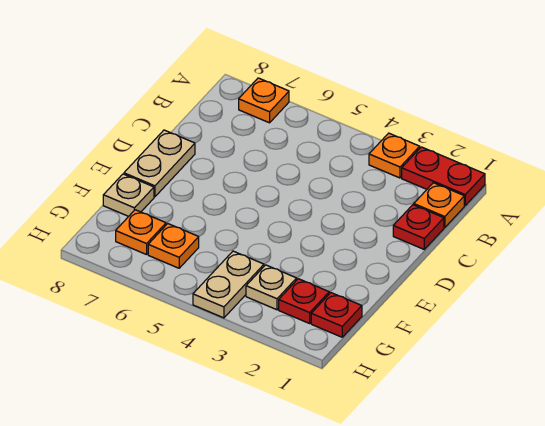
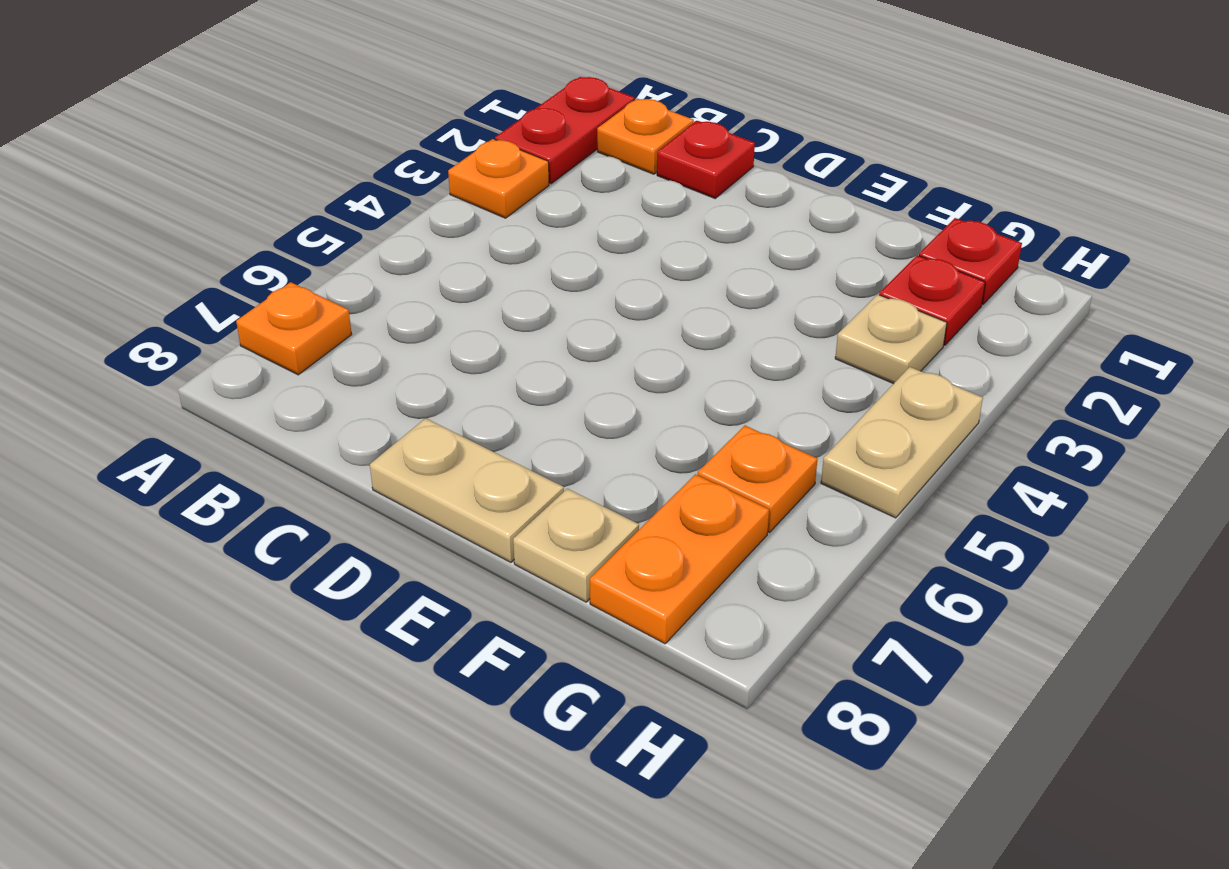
tan 1x2 plate [193,251,264,318] -> tan 1x2 plate turned to [821,367,983,518]
orange 1x1 plate [116,210,166,255] -> orange 1x2 plate [590,474,769,644]

